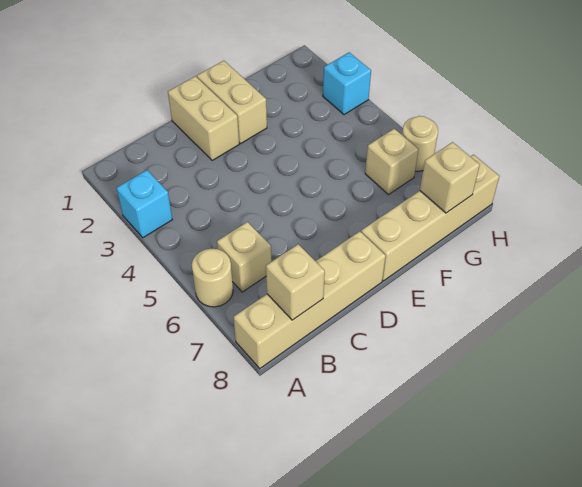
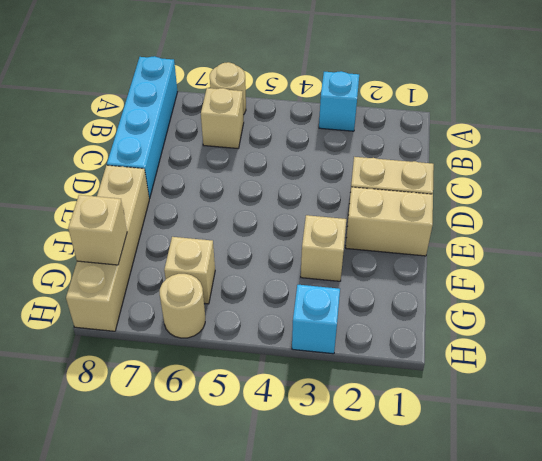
tan 1x4 brick [234,231,386,369] -> cyan 1x4 brick [107,56,178,199]
tan 1x1 brick [266,244,325,320] -> tan 1x1 brick moved to [301,215,346,281]

